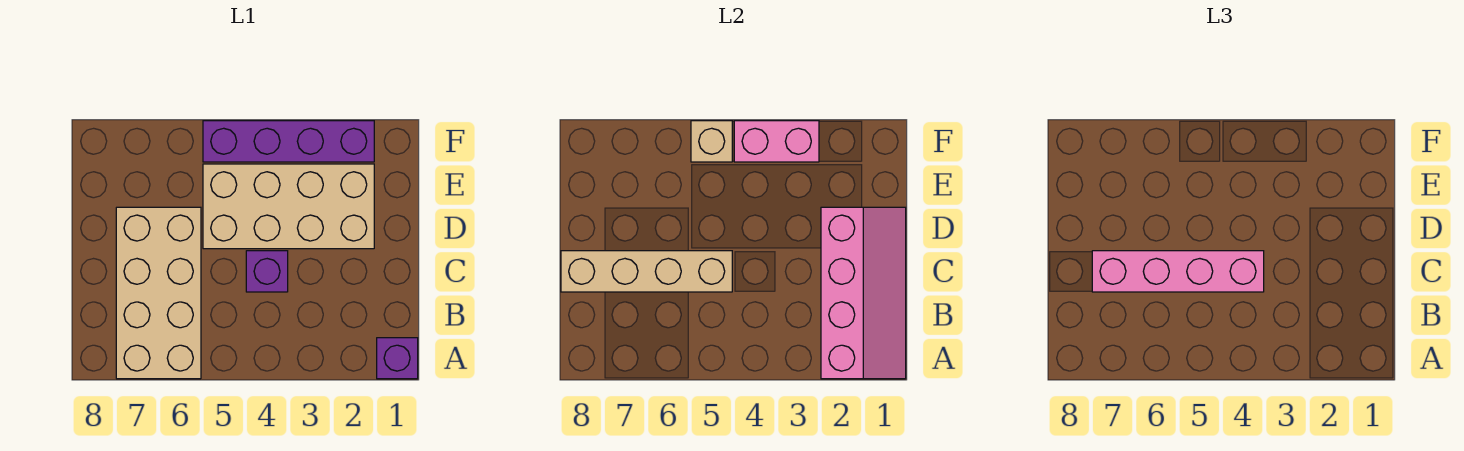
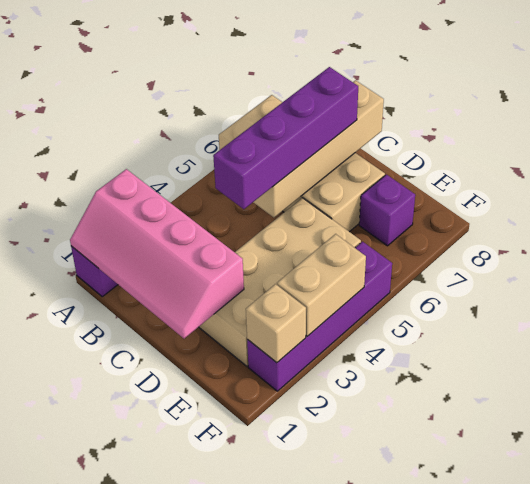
purple 1x1 brick [246,251,288,292] -> purple 1x1 brick moved to [359,175,415,246]
pink 1x4 brick [1092,251,1264,292] -> purple 1x4 brick [213,67,358,209]
pink 1x2 brick [734,121,819,162] -> tan 1x2 brick [277,234,366,336]
tan 1x1 brick [691,121,732,162] -> tan 1x1 brick moved to [246,284,306,363]

